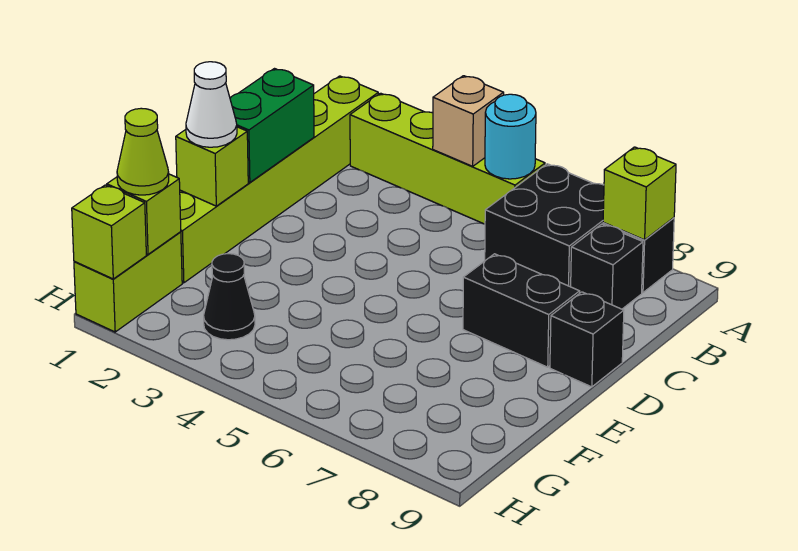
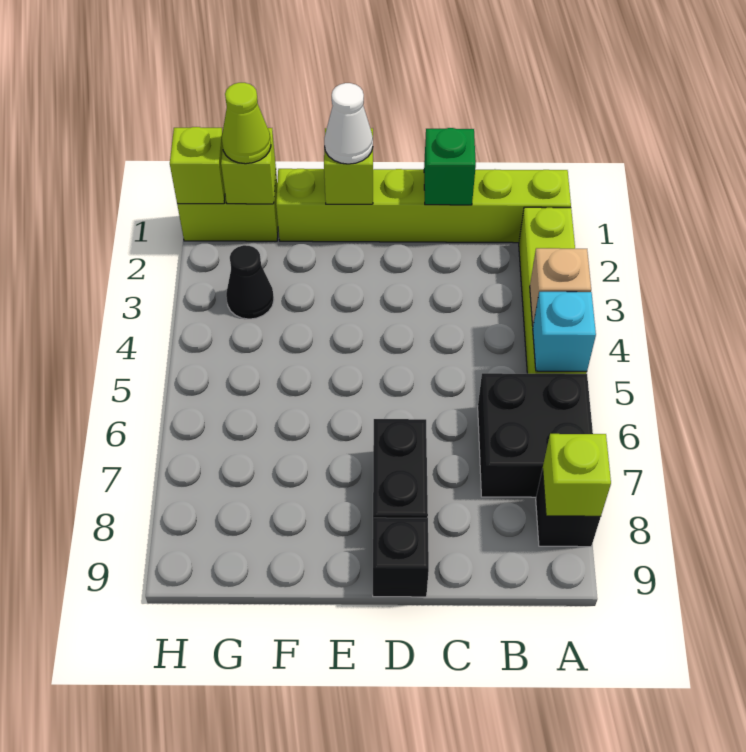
cyan 1x1 round brick [485,94,536,179] -> cyan 1x1 brick [533,292,596,371]
black 1x1 brick [571,224,643,309] -> none
green 1x2 brick [230,69,314,182] -> green 1x1 brick [424,128,476,205]

